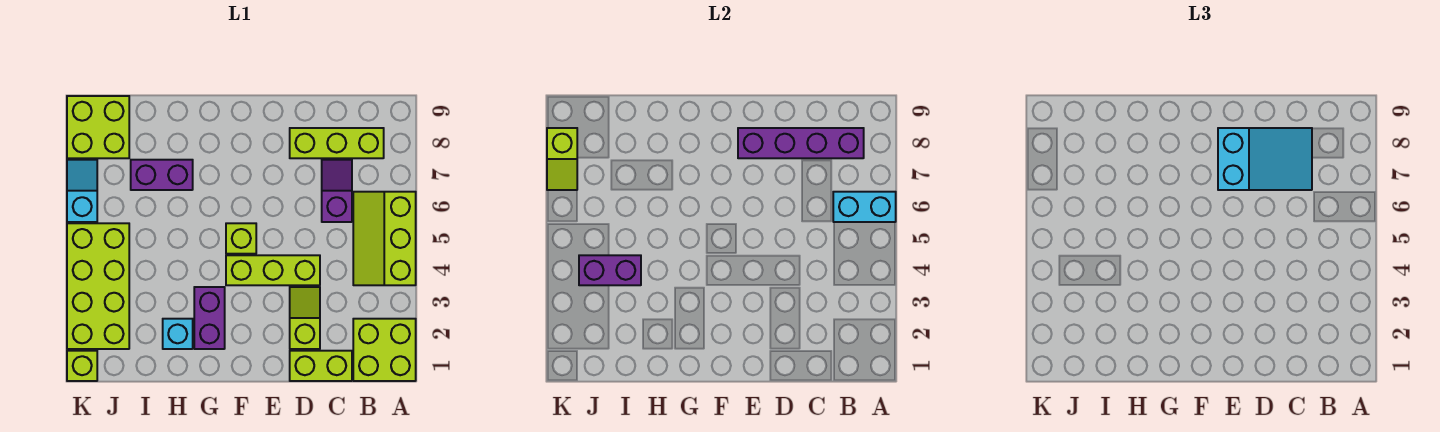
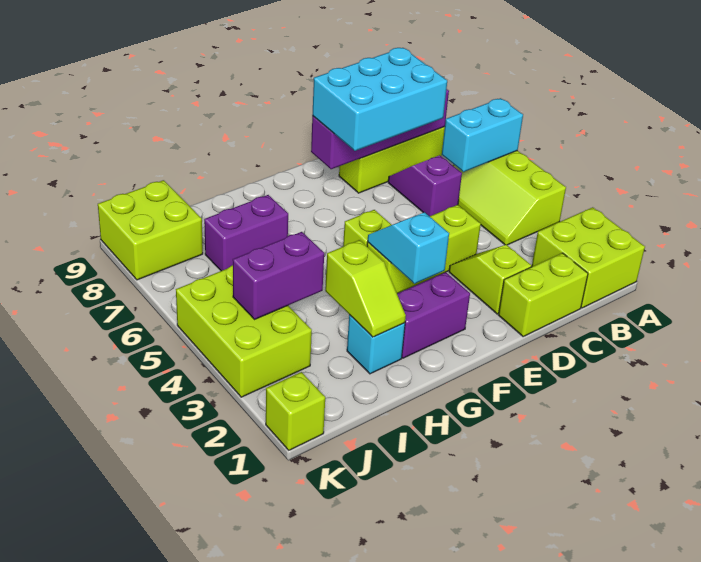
cyan 2x3 slope [1218,128,1312,190] -> cyan 2x3 brick [312,48,447,151]
purple 1x2 brick [194,287,225,349] -> purple 1x2 brick turned to [397,272,470,358]
lime 2x4 brick [67,223,129,349] -> lime 2x3 brick [176,265,312,397]
cyan 1x2 slope [67,160,97,222] -> cyan 1x2 slope moved to [368,213,449,284]
lime 1x2 slope [547,128,577,190] -> lime 1x2 slope moved to [325,240,406,337]

